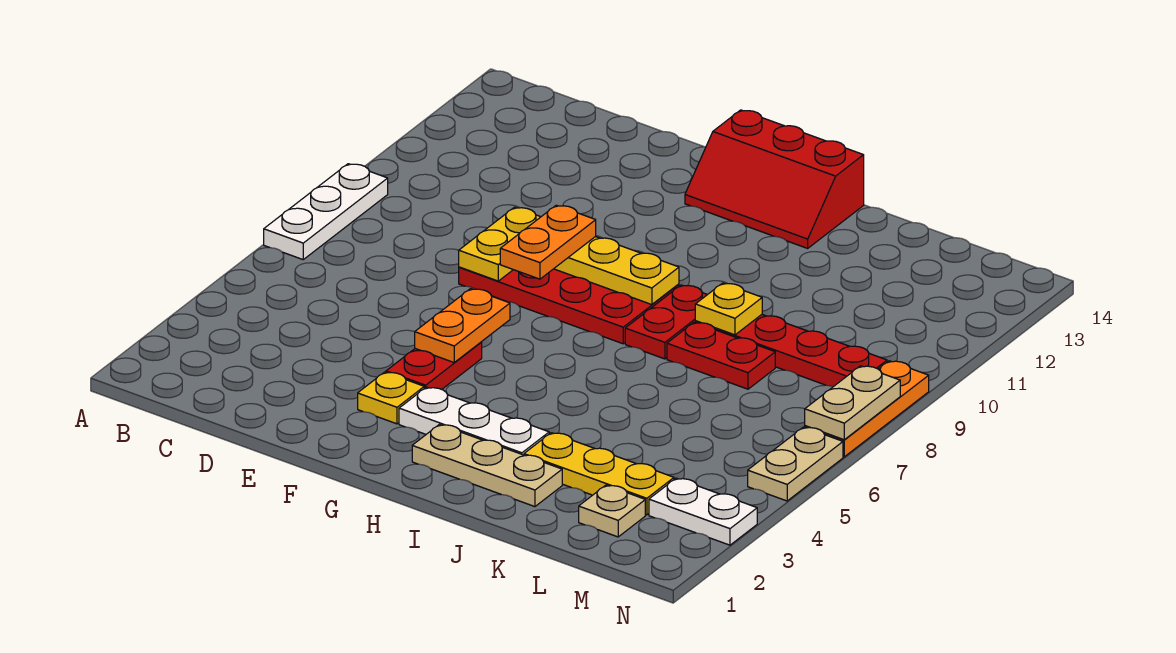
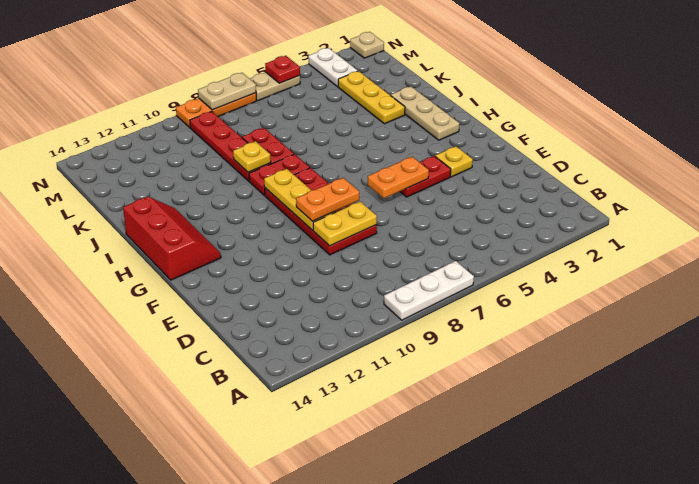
white 1x3 plate [399,387,549,455] -> none
tan 1x1 plate [579,485,645,537] -> tan 1x1 plate moved to [350,32,384,58]
none -> red 1x1 plate [265,56,300,83]

